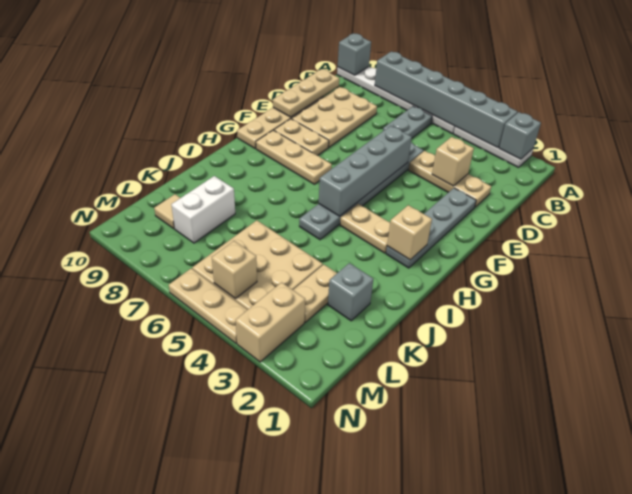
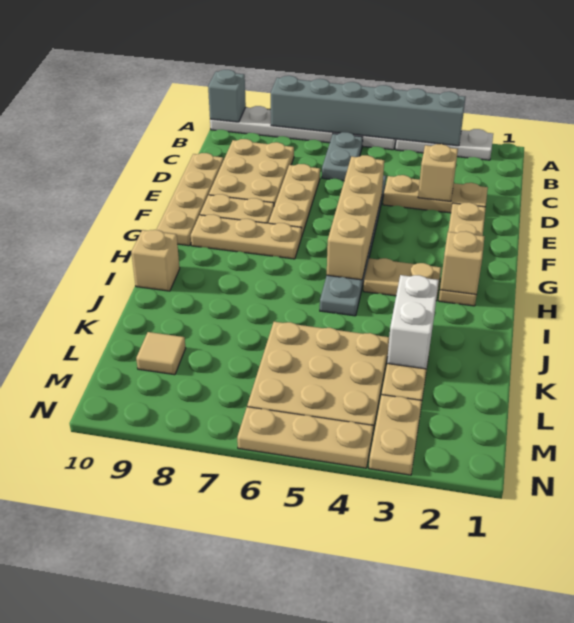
grey 1x1 brick [499,112,541,159] -> none
tan 1x3 plate [273,69,339,117] -> tan 1x3 plate moved to [269,164,320,237]
grey 1x4 plate [386,188,476,268] -> tan 1x4 plate [439,202,486,306]
grey 1x4 brick [319,126,412,216] -> tan 1x4 brick [327,155,384,280]
grey 1x1 brick [328,263,373,321] -> none
white 1x2 brick [171,176,235,243] -> white 1x2 brick moved to [387,275,439,369]
tan 1x2 brick [236,282,305,362] -> tan 1x2 plate [369,395,422,475]
tan 1x1 brick [212,241,257,299] -> tan 1x1 brick moved to [131,230,180,291]

